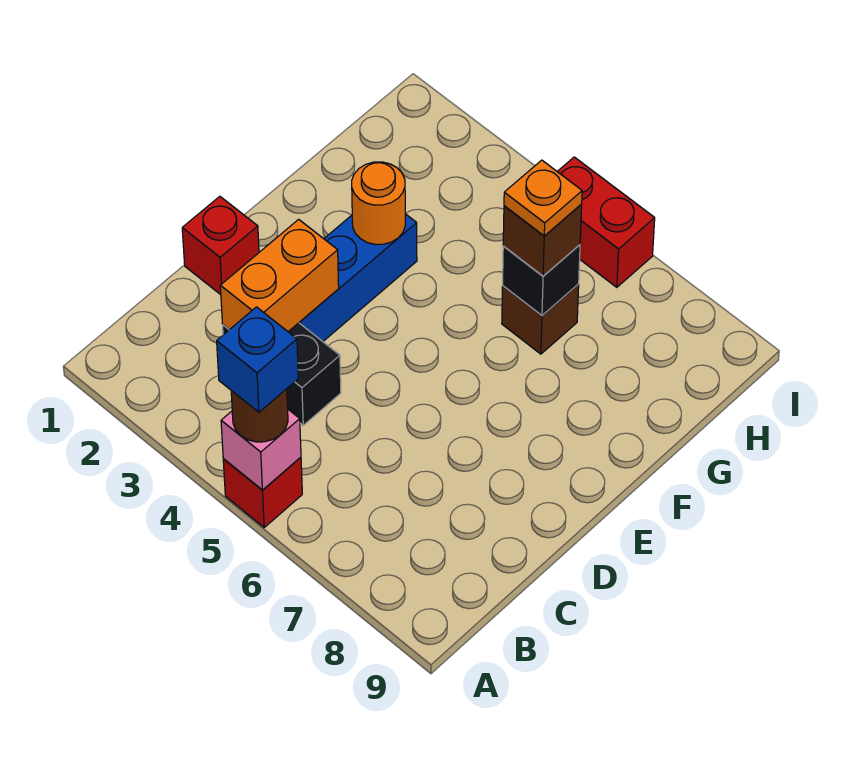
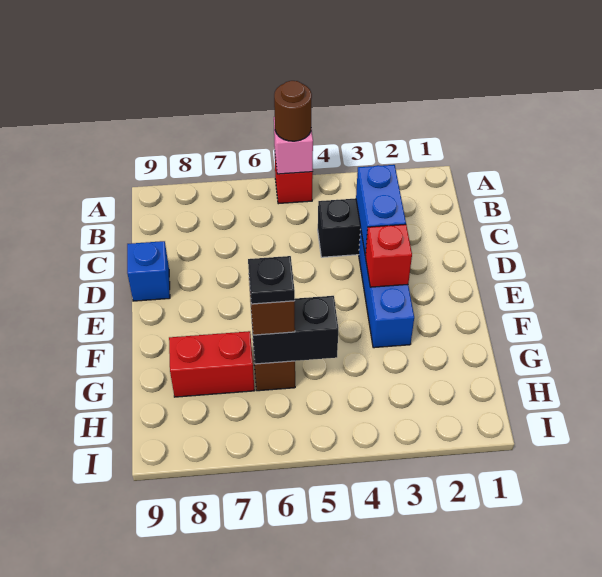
blue 1x1 brick [217,307,298,412] -> blue 1x1 brick moved to [127,241,170,301]
orange 1x2 brick [220,219,339,332] -> blue 1x2 brick [356,165,406,255]
red 1x1 brick [182,196,259,295] -> red 1x1 brick moved to [365,224,412,287]
orange 1x1 round brick [352,162,405,245] -> none
black 1x1 brick [503,245,580,315] -> black 1x2 brick [251,296,339,364]
orange 1x1 plate [504,160,582,236] -> black 1x1 plate [248,256,295,304]
red 1x2 brick [557,157,655,287] -> red 1x2 brick moved to [169,331,255,397]

